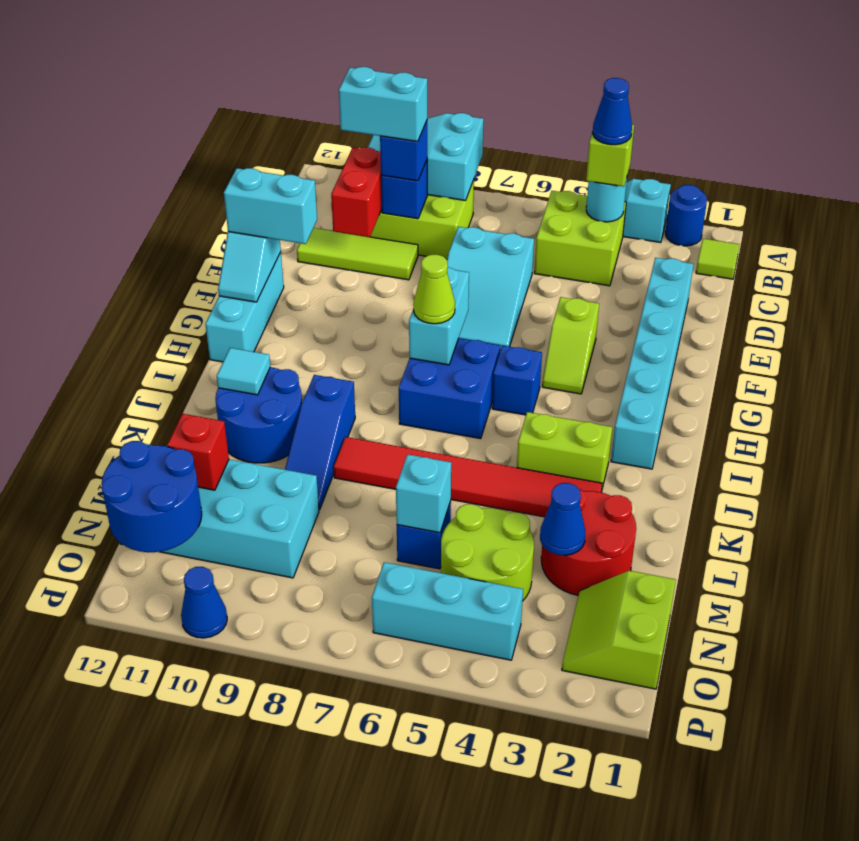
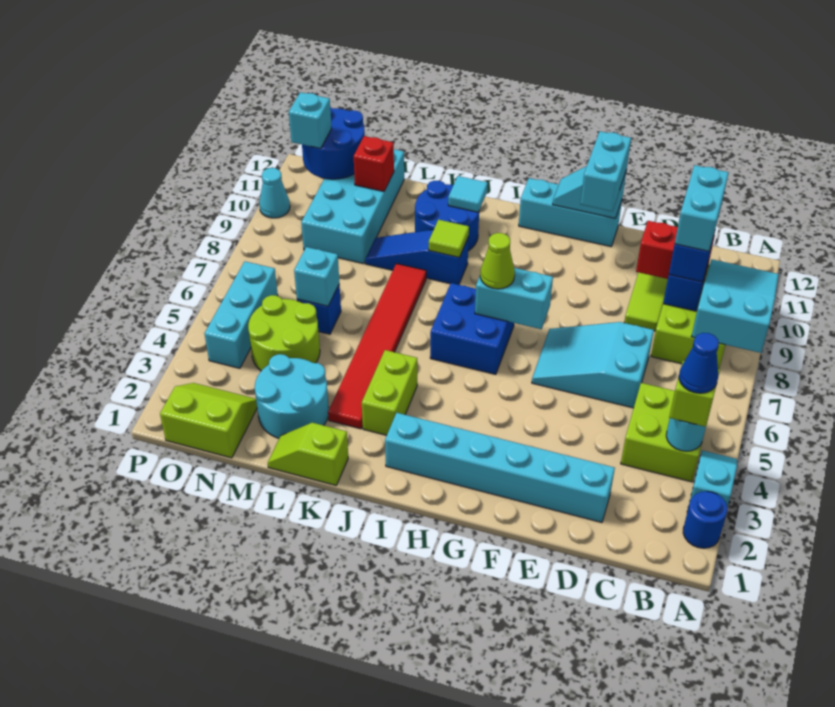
lime 1x1 tile [696,239,740,279] -> lime 1x1 tile moved to [429,220,469,258]
lime 1x2 slope [542,297,599,394] -> lime 1x2 slope moved to [268,423,348,485]
blue 1x1 brick [492,346,542,415] -> none
red 2x2 round brick [541,489,636,595] -> cyan 2x2 round brick [255,354,329,438]
blue 1x1 cone [540,483,585,555] -> none
none -> cyan 1x1 brick [289,92,332,149]
blue 1x1 cone [181,567,227,638] -> cyan 1x1 cone [259,168,290,218]

